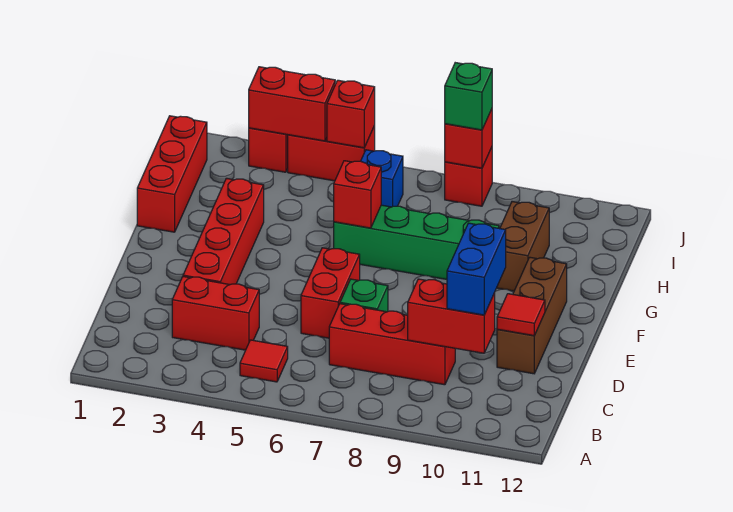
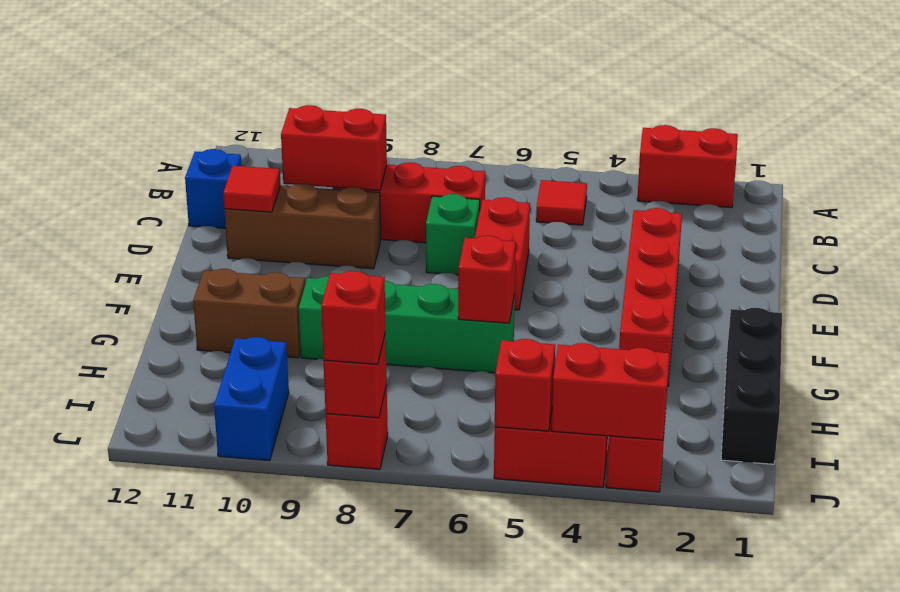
red 1x2 brick [172,277,259,350] -> red 1x2 brick moved to [637,125,738,208]
blue 1x2 brick [447,223,506,315] -> blue 1x2 brick moved to [214,337,289,461]
brown 1x3 brick [497,257,567,374] -> brown 1x3 brick turned to [224,184,381,269]
red 1x3 brick [137,116,207,232] -> black 1x3 brick [721,308,782,464]
brown 1x2 brick [497,202,549,291] -> brown 1x2 brick turned to [193,269,305,358]
blue 1x1 brick [361,150,403,207] -> blue 1x1 brick moved to [185,149,241,229]
green 1x1 brick [445,63,492,130] -> red 1x1 brick [321,271,386,364]

